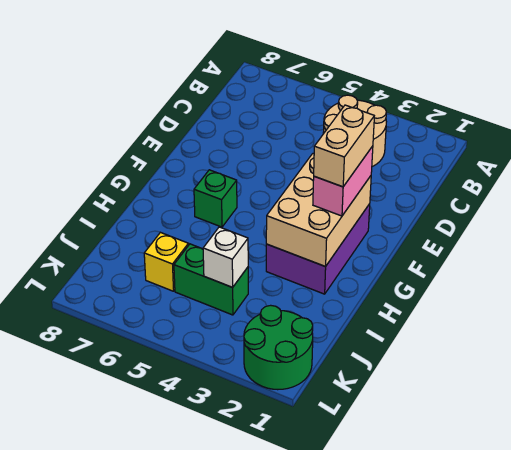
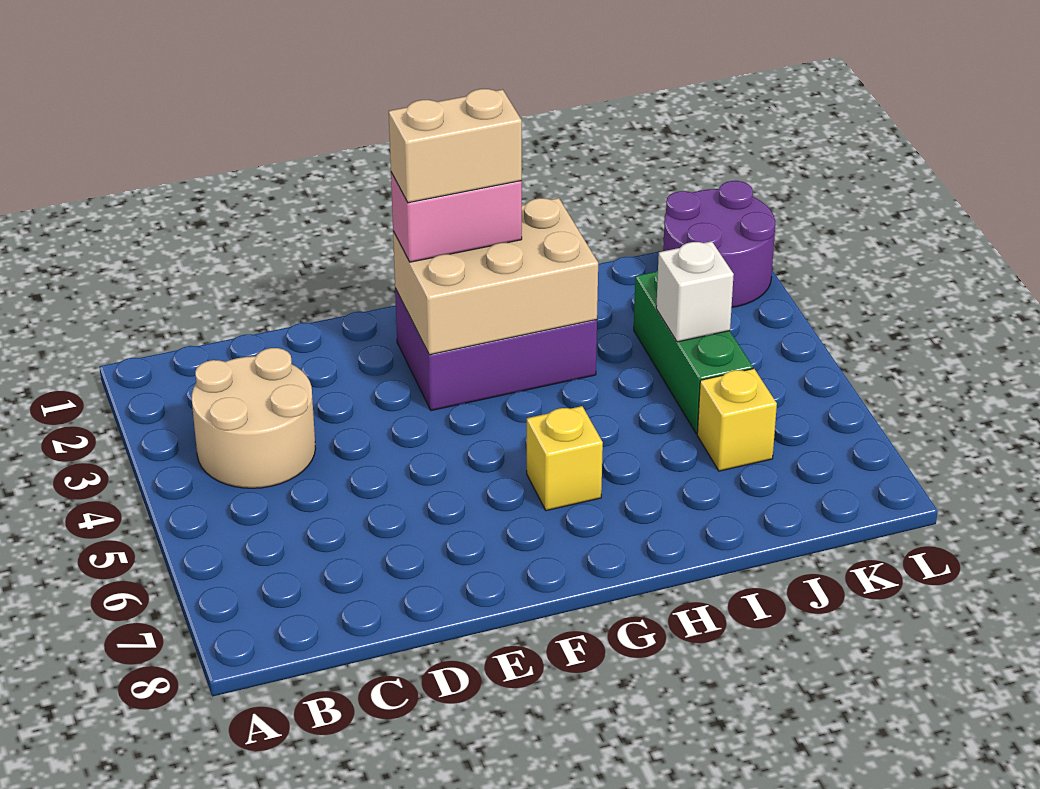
green 1x1 brick [194,170,237,227] -> yellow 1x1 brick [527,406,603,511]
green 1x2 brick [174,244,248,315] -> green 1x3 brick [634,270,753,434]
green 2x2 round brick [244,305,313,390] -> purple 2x2 round brick [663,181,775,307]

